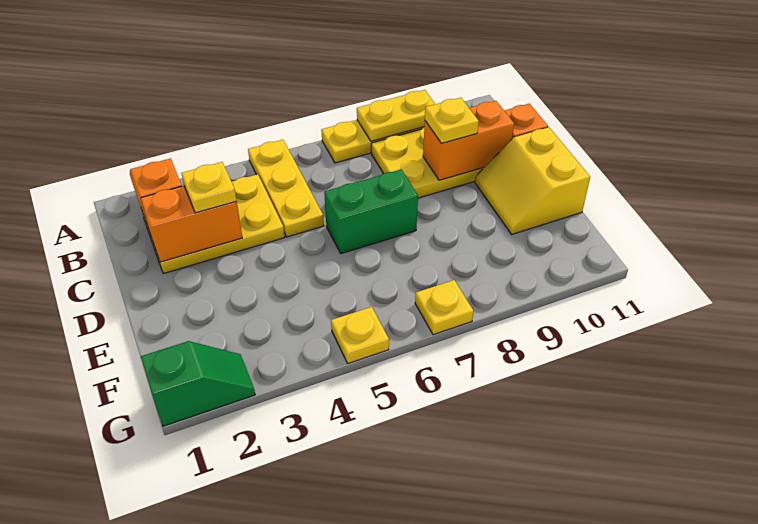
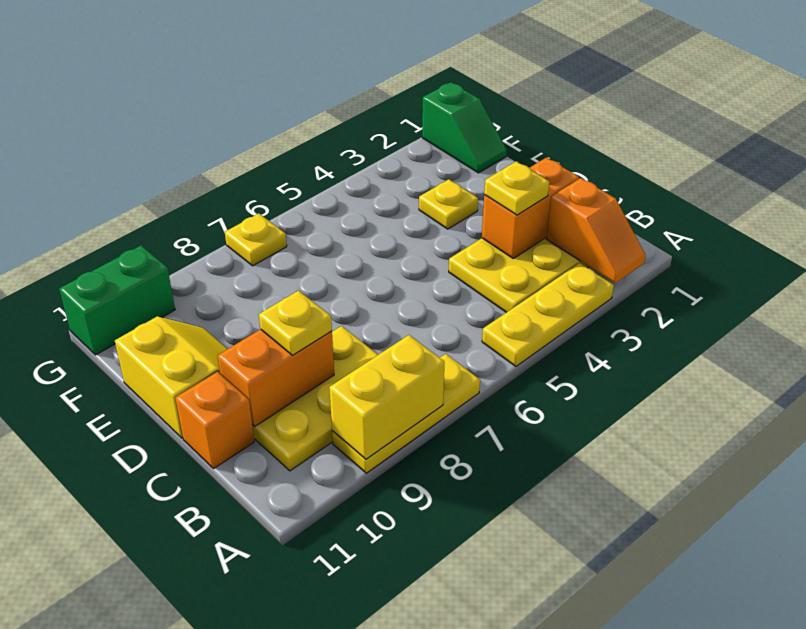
yellow 1x3 plate [248,140,324,237] -> yellow 1x3 plate turned to [482,263,614,366]
yellow 1x2 plate [357,90,435,141] -> yellow 1x2 brick [329,335,444,459]
green 1x2 brick [324,170,418,254] -> green 1x2 brick moved to [59,245,175,355]
green 1x2 slope [141,341,255,426] -> green 1x2 slope turned to [422,82,507,173]
yellow 1x1 plate [331,307,389,363] -> yellow 1x1 plate moved to [419,179,478,229]

